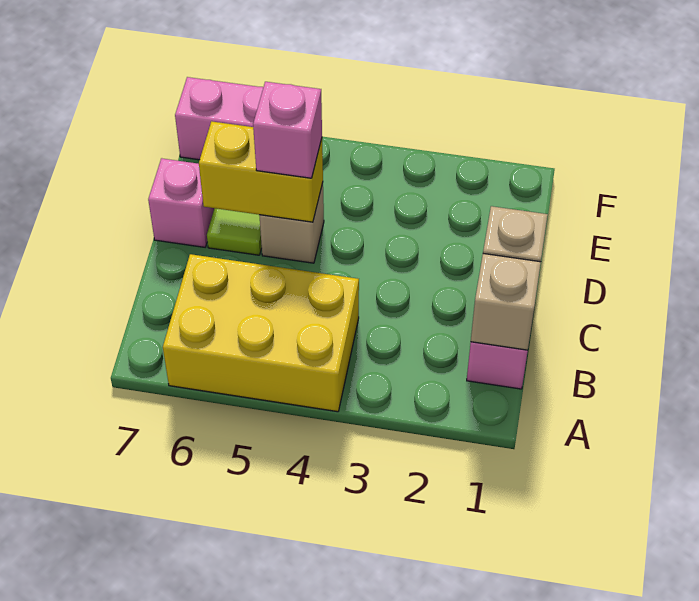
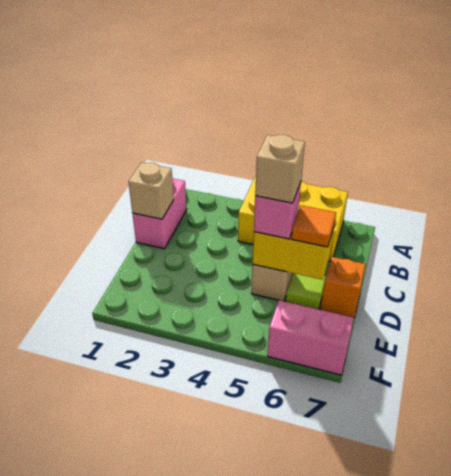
tan 1x1 brick [471,254,541,350] -> tan 1x1 brick moved to [255,135,305,203]
none -> orange 1x1 tile [291,205,336,247]
pink 1x1 brick [148,158,214,247] -> orange 1x1 brick [320,257,366,317]

